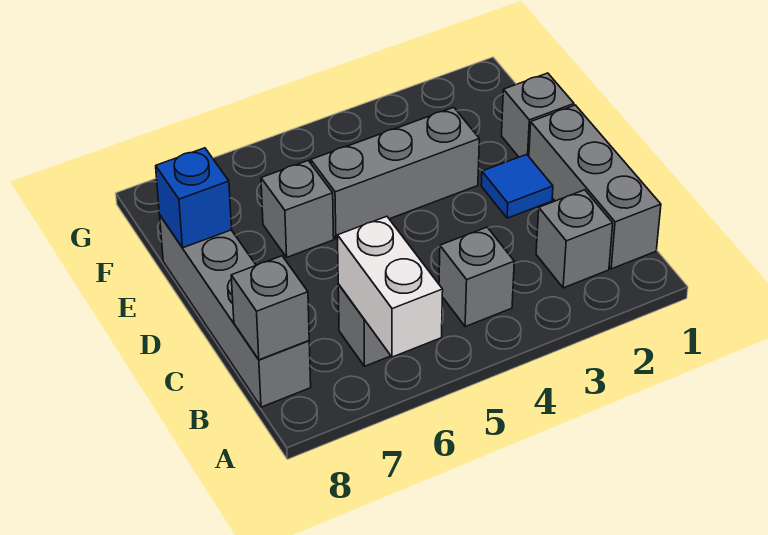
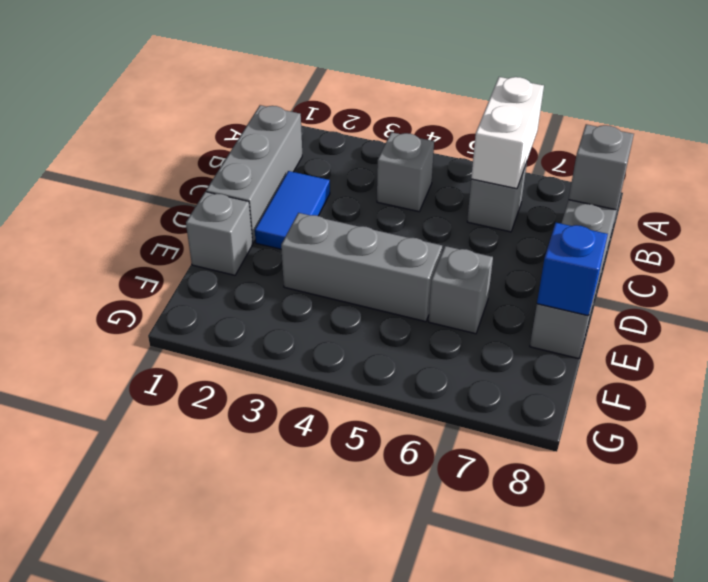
grey 1x1 brick [536,190,613,288] -> none
blue 1x1 tile [481,154,553,218] -> blue 1x2 tile [255,171,330,249]

